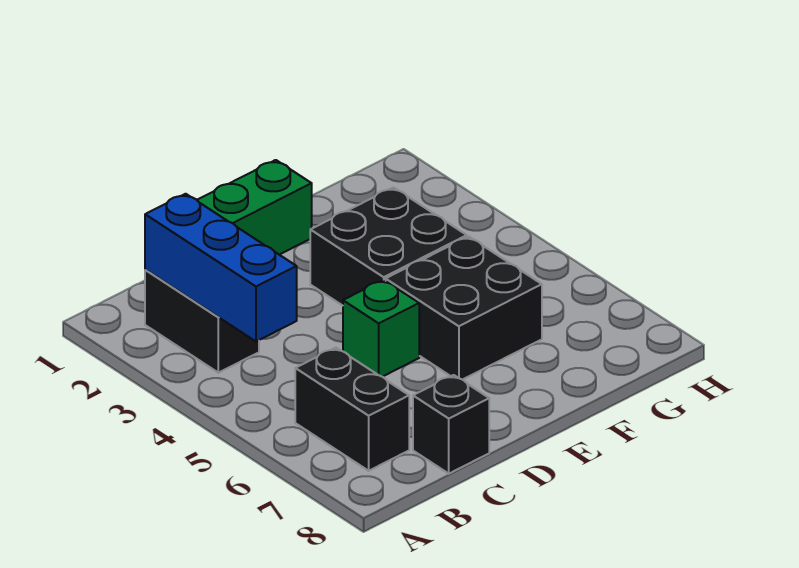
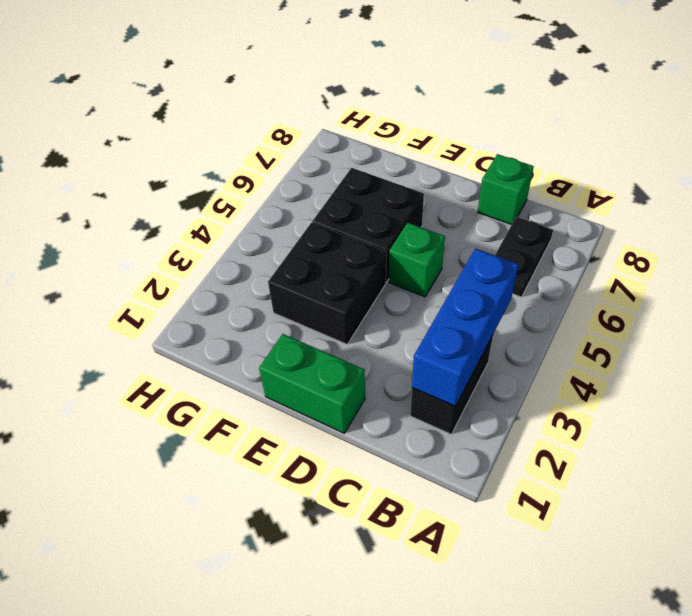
black 1x2 brick [295,348,409,471] -> black 1x2 plate [495,217,553,297]
black 1x1 brick [413,375,489,474] -> green 1x1 brick [478,154,534,225]

